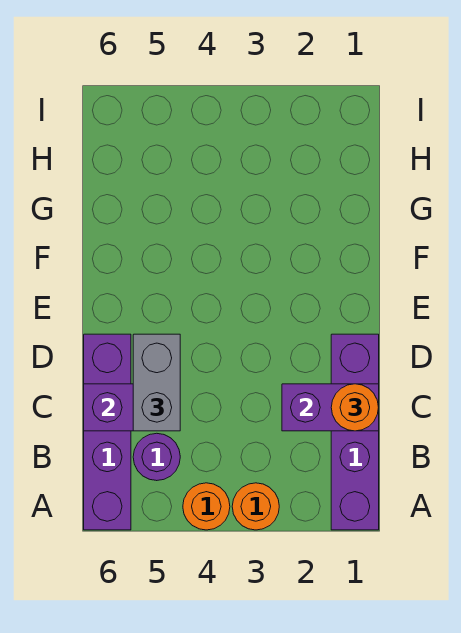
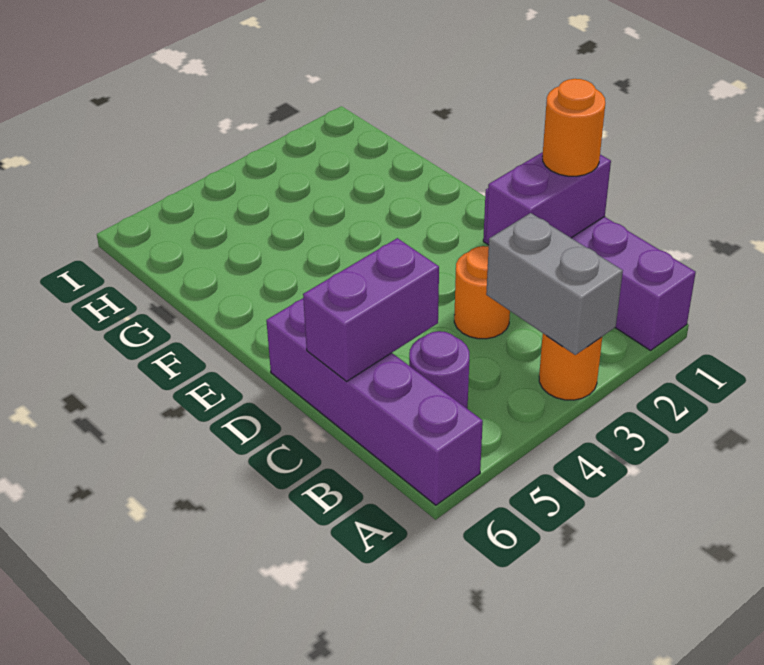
orange 1x1 round brick [183,483,230,530] -> orange 1x1 round brick moved to [454,246,510,339]
grey 1x2 brick [133,334,180,431] -> grey 1x2 brick moved to [486,213,623,355]

